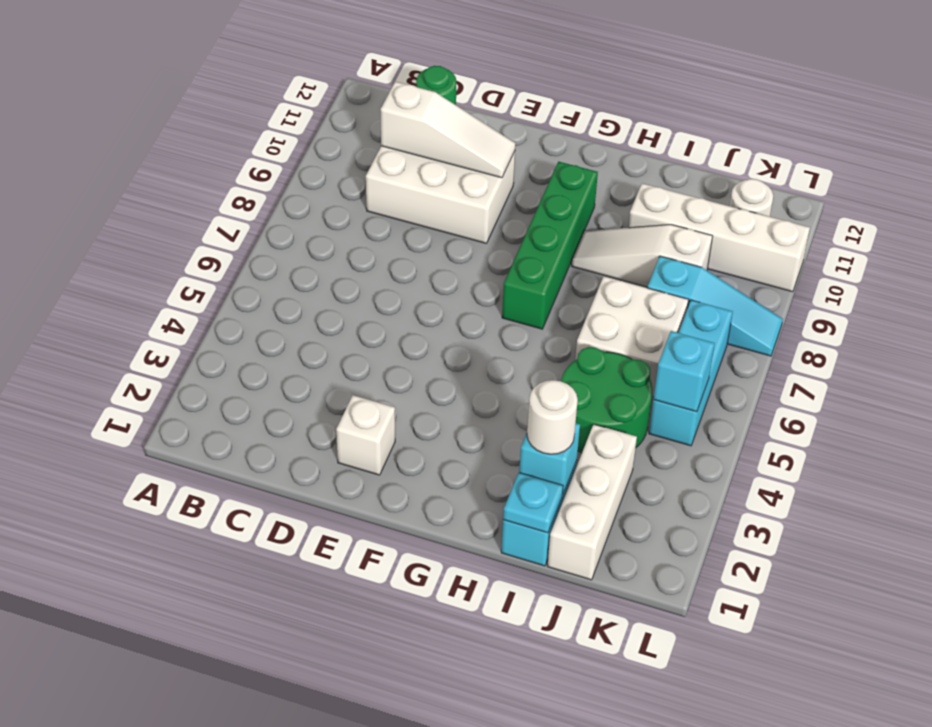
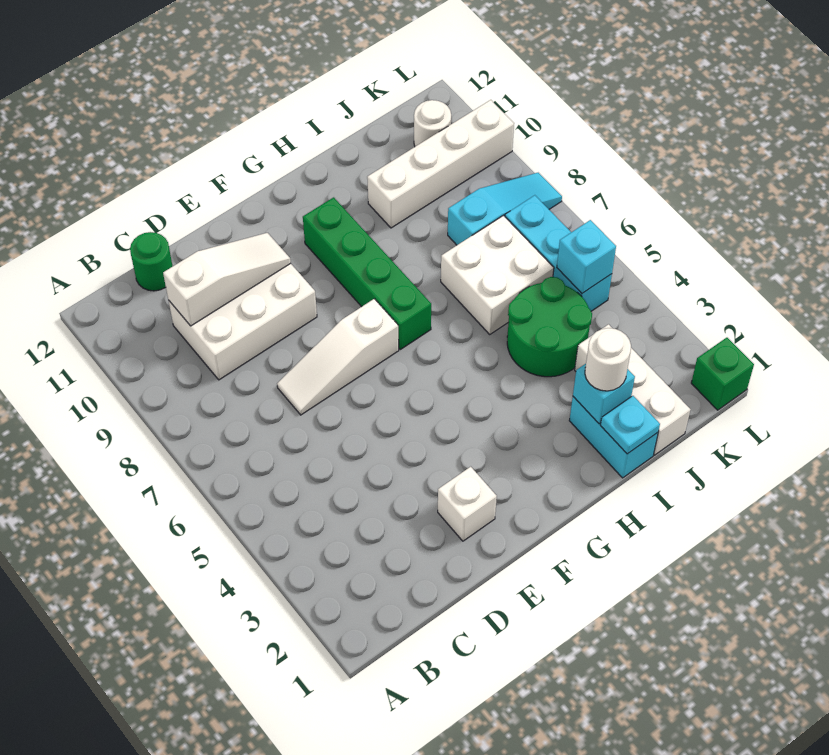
white 1x3 slope [572,225,713,287] -> white 1x3 slope moved to [277,299,399,415]
none -> green 1x1 brick [691,338,754,410]

